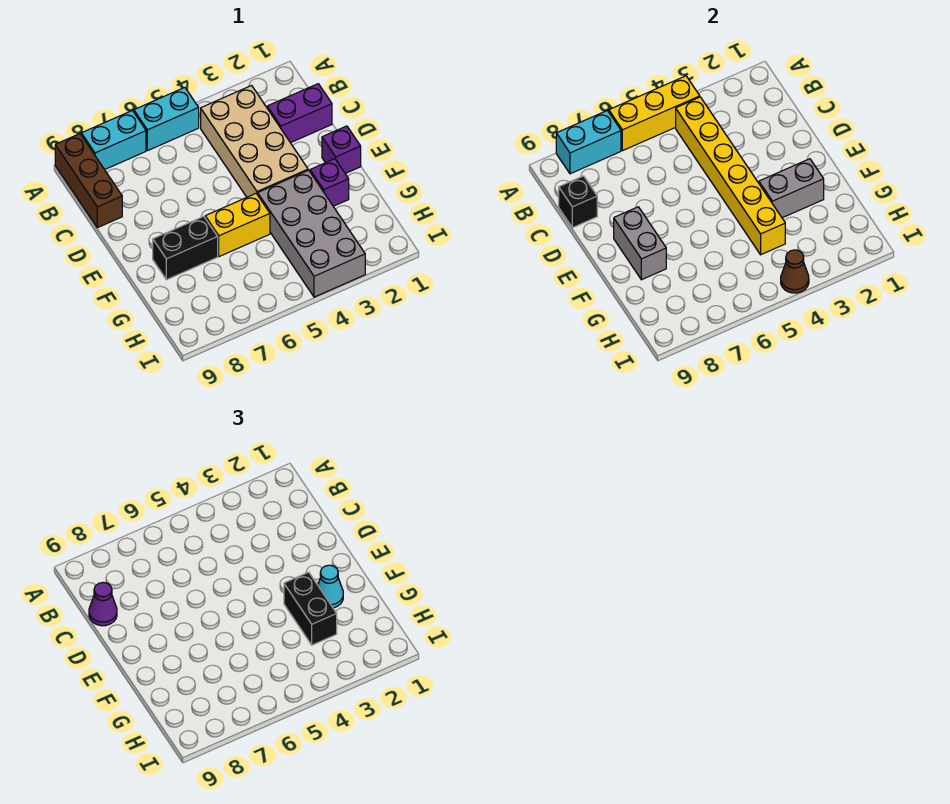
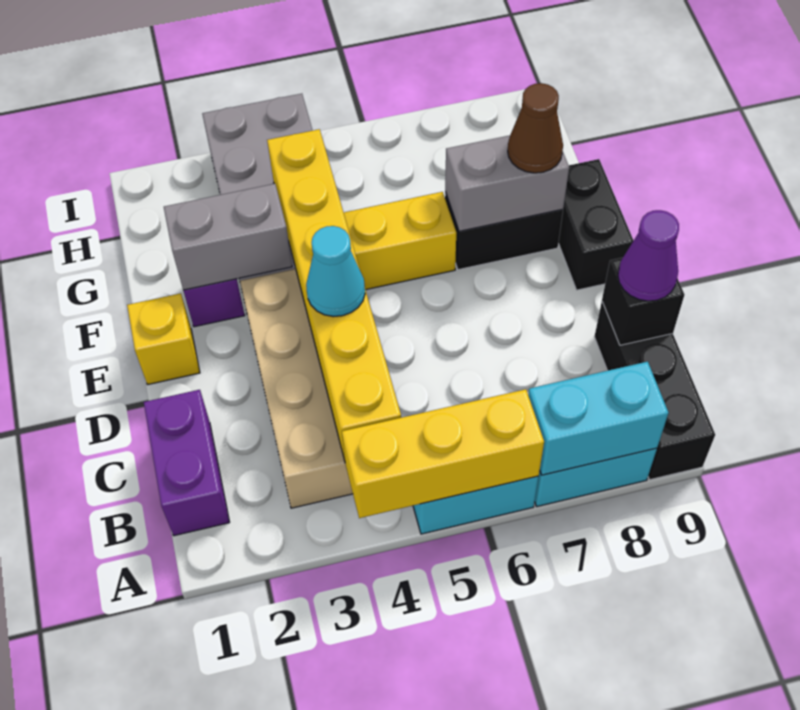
brown 1x3 brick [55,134,122,228] -> black 1x3 brick [594,302,715,480]
purple 1x2 brick [267,84,332,143] -> purple 1x2 brick turned to [144,390,230,536]
purple 1x1 brick [322,126,361,174] -> yellow 1x1 brick [127,293,200,385]
grey 1x2 brick [614,207,666,280] -> grey 1x2 brick turned to [445,135,569,231]
cyan 1x1 cone [318,565,343,608] -> cyan 1x1 cone moved to [306,226,365,317]
black 1x2 brick [284,572,337,645] -> black 1x2 brick moved to [558,159,634,290]
brown 1x1 cone [781,250,809,293] -> brown 1x1 cone moved to [508,83,563,173]

